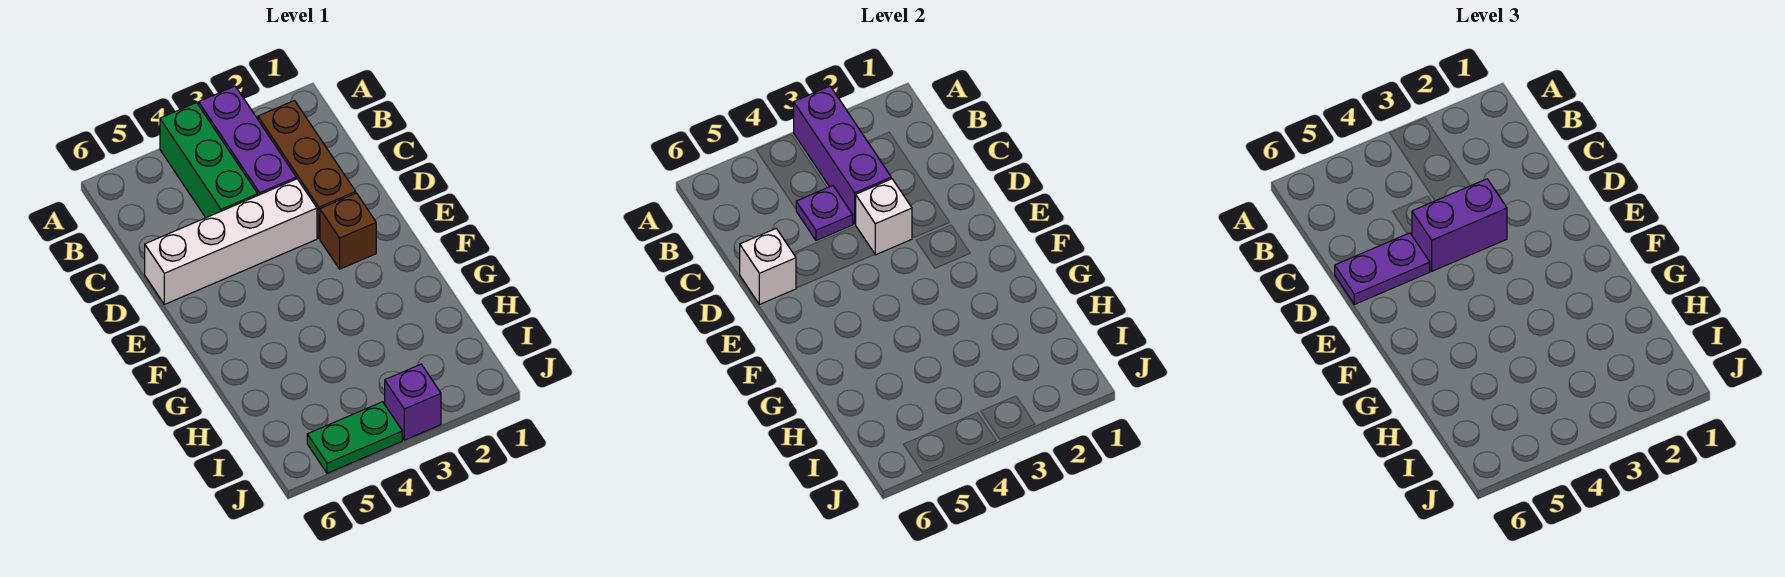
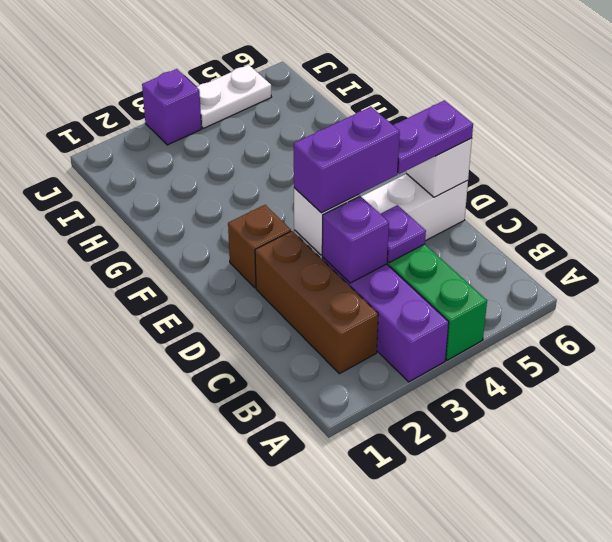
purple 1x3 brick [794,86,891,224] -> purple 1x1 brick [322,196,389,283]
green 1x2 plate [307,402,402,473] -> white 1x2 plate [197,65,271,128]

